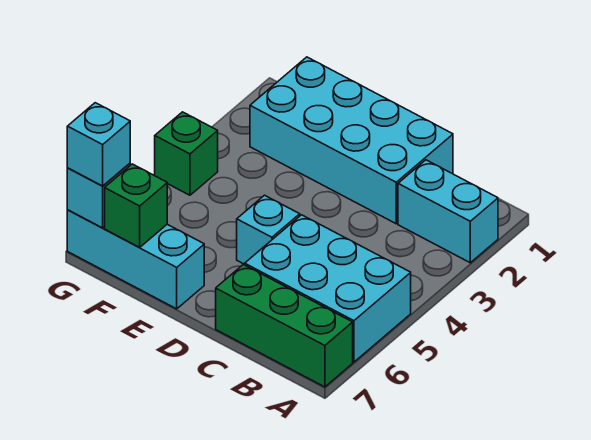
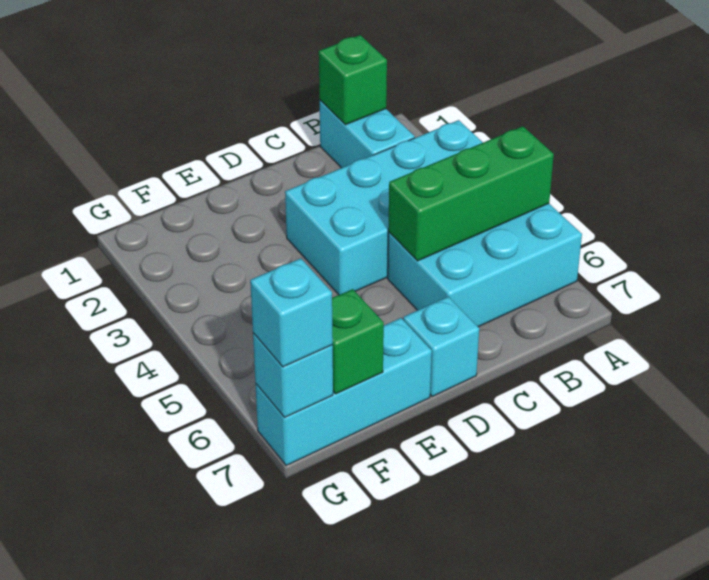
cyan 1x2 brick [398,160,498,263] -> cyan 1x2 brick turned to [320,100,415,168]
green 1x3 brick [216,265,353,387] -> green 1x3 brick moved to [388,126,554,261]
cyan 2x4 brick [250,57,453,224] -> cyan 2x4 brick moved to [285,120,483,295]
cyan 1x1 brick [237,195,300,264] -> cyan 1x1 brick moved to [403,297,479,397]
green 1x1 brick [155,112,218,195] -> green 1x1 brick moved to [319,35,387,125]

